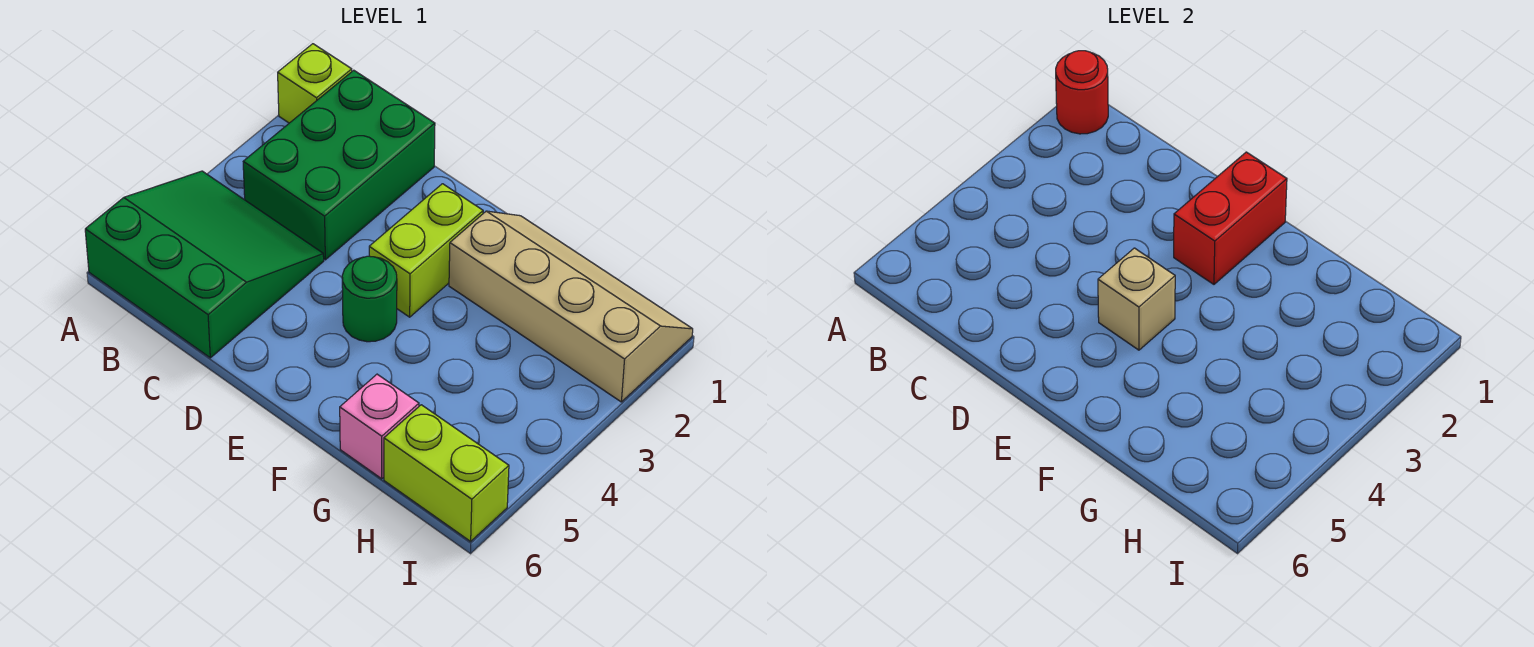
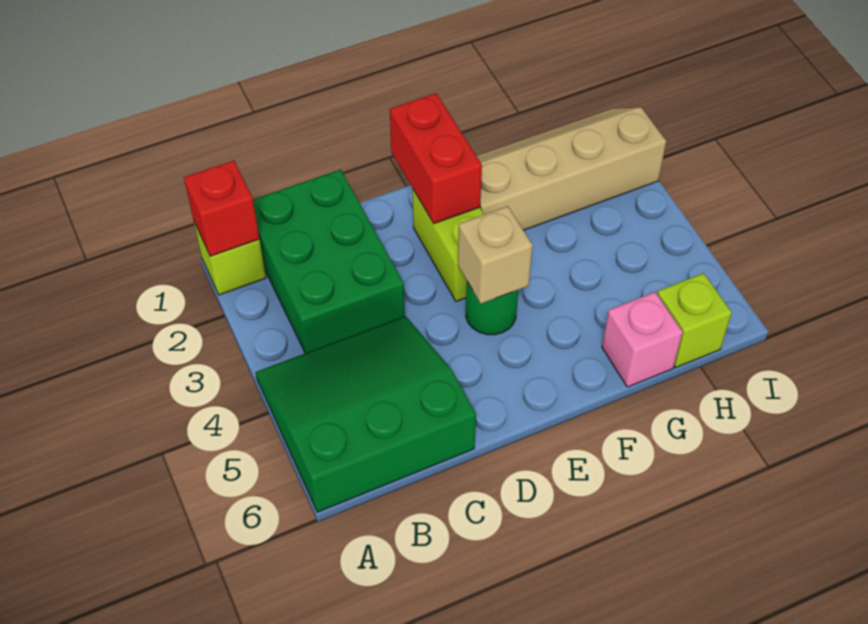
red 1x1 round brick [1056,51,1108,134] -> red 1x1 brick [184,161,259,256]
lime 1x2 brick [384,405,509,541] -> lime 1x1 brick [657,273,732,367]

